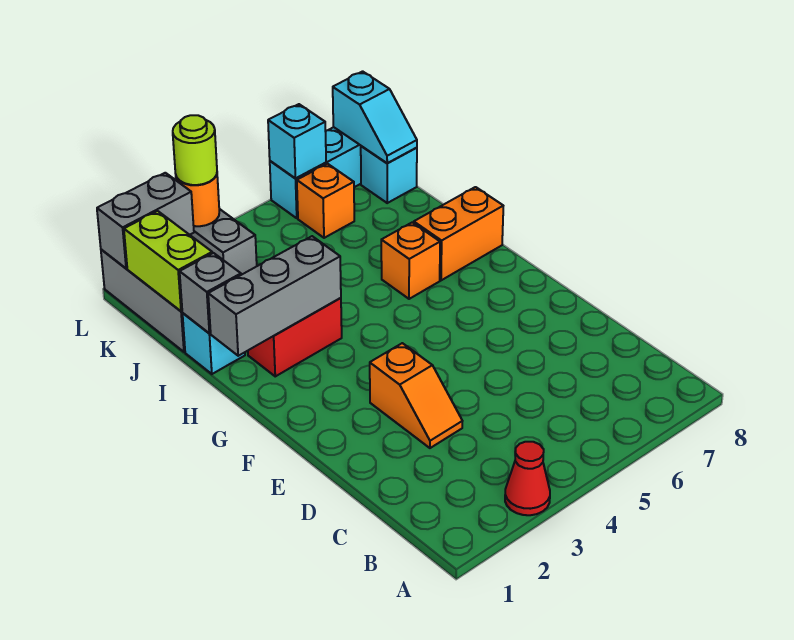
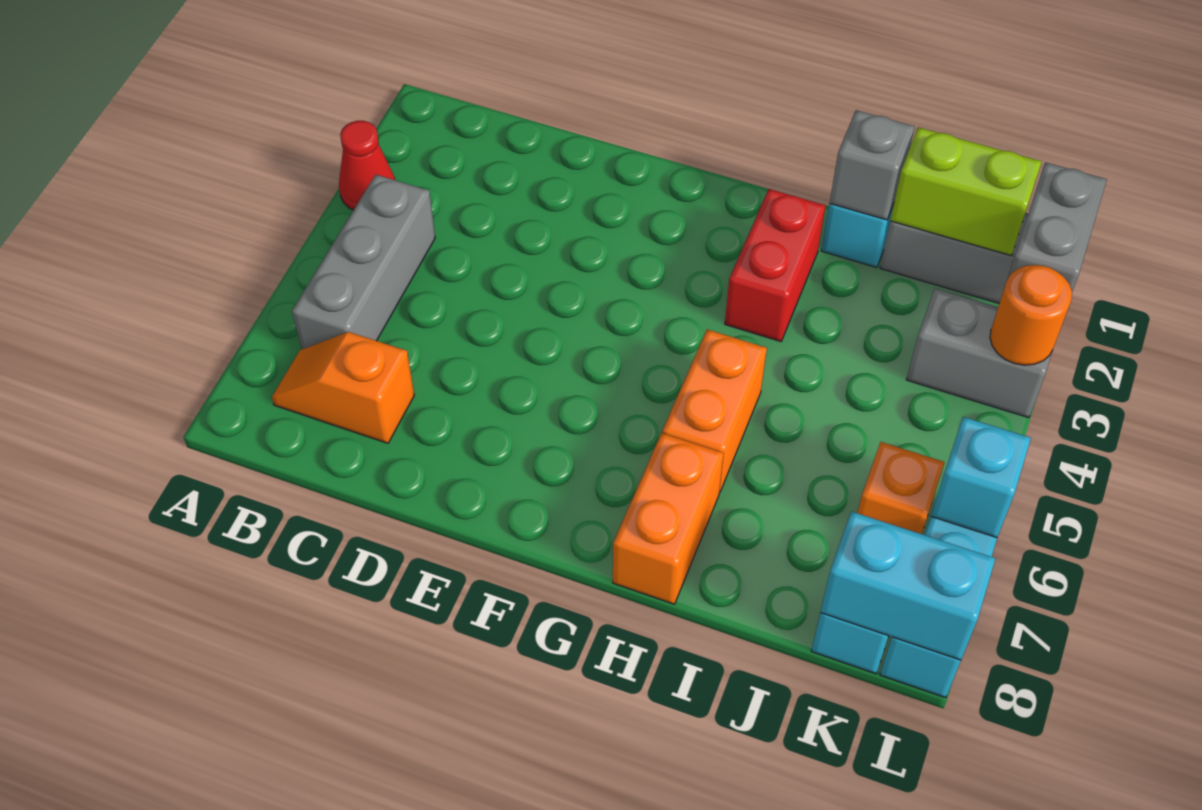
orange 1x2 slope [370,343,462,448] -> orange 1x2 slope moved to [272,332,414,443]
grey 1x3 brick [208,236,341,356] -> grey 1x3 brick moved to [292,175,435,349]
orange 1x1 brick [381,222,440,299] -> orange 1x2 brick [662,329,767,493]
cyan 1x2 slope [333,71,417,163] -> cyan 1x2 brick [820,511,995,660]
lime 1x1 round brick [173,115,217,185] -> none

